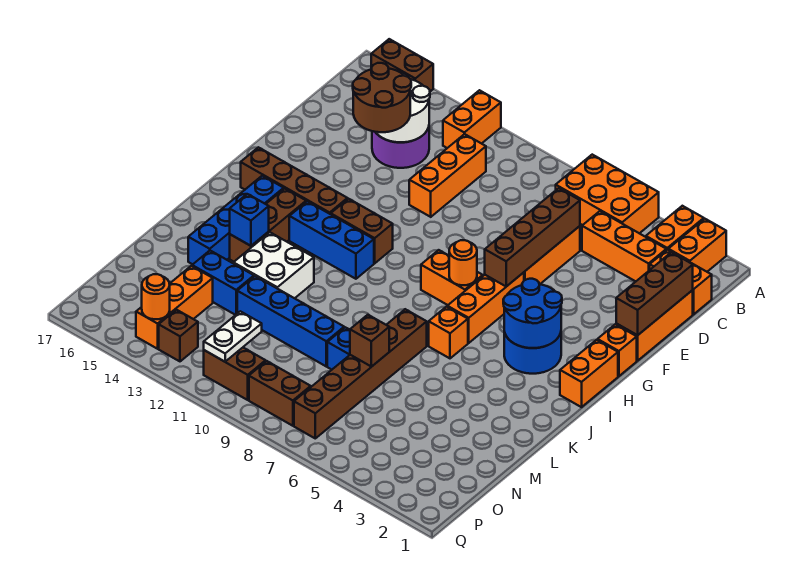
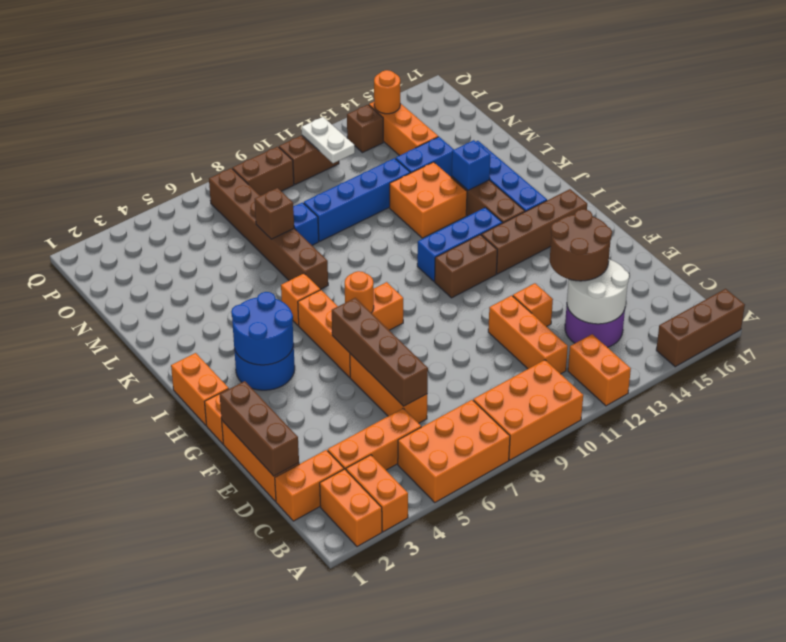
none -> orange 2x3 brick [473,360,583,460]
brown 1x2 brick [371,39,433,91] -> brown 1x3 brick [656,289,745,367]
none -> orange 1x1 brick [513,283,553,327]
white 2x2 brick [233,232,314,298] -> orange 2x2 brick [390,162,467,238]

